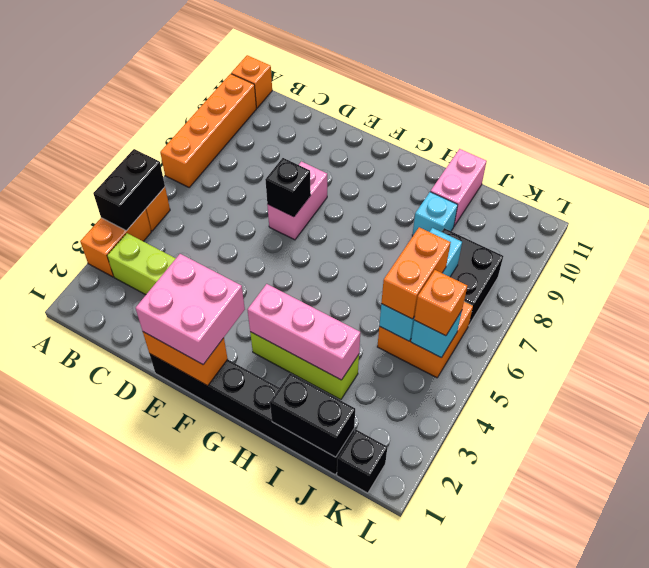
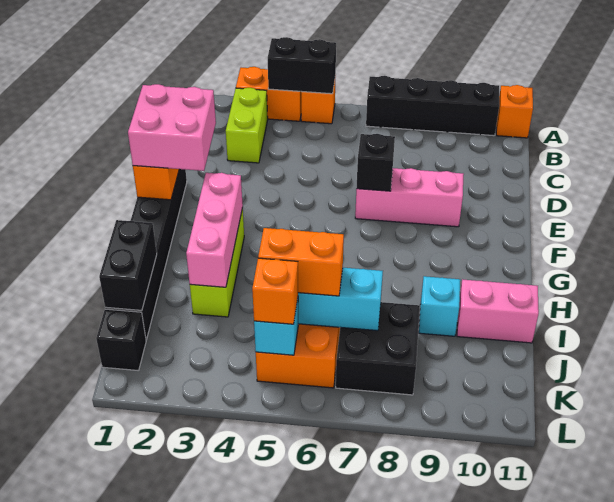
orange 1x4 brick [160,74,256,187] -> black 1x4 brick [366,76,499,136]
pink 1x2 brick [267,161,327,240] -> pink 1x3 brick [355,168,464,227]

